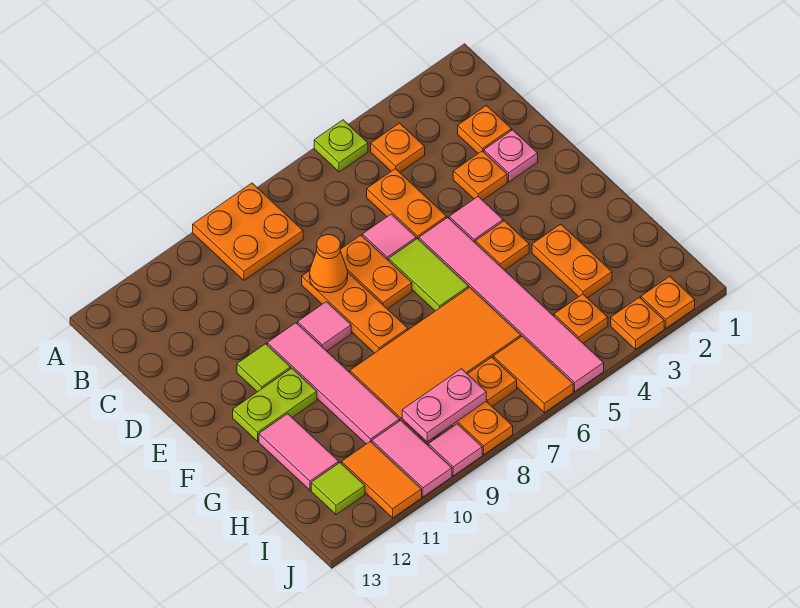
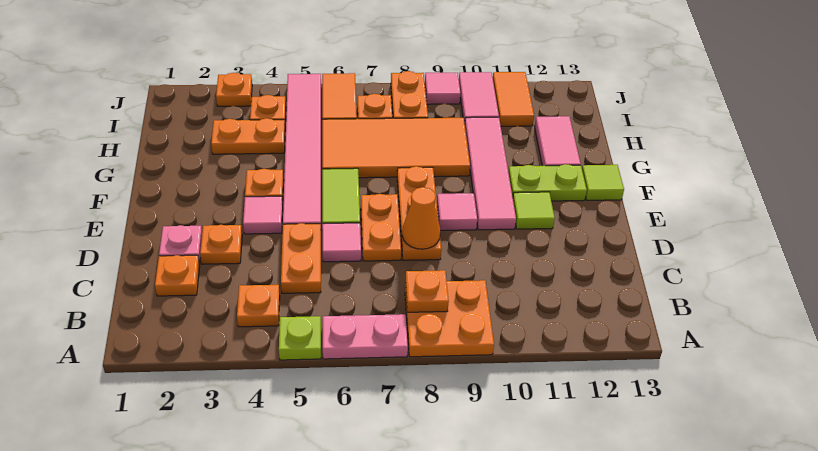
orange 1x2 plate [532,224,612,298] -> orange 1x2 plate turned to [211,118,285,154]
pink 1x2 plate [402,369,486,442] -> pink 1x2 plate moved to [323,314,408,359]
lime 1x1 tile [311,463,365,515] -> lime 1x1 tile moved to [582,165,624,200]
orange 1x1 plate [641,276,695,328] -> orange 1x1 plate moved to [405,270,449,312]

